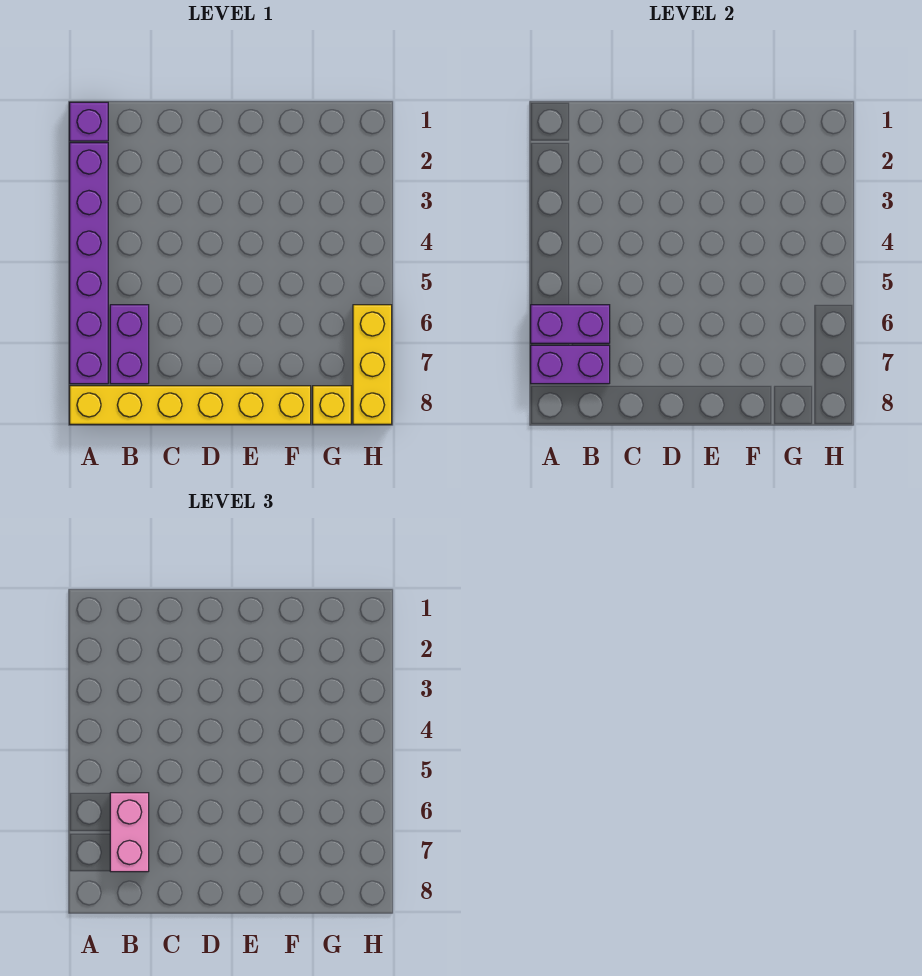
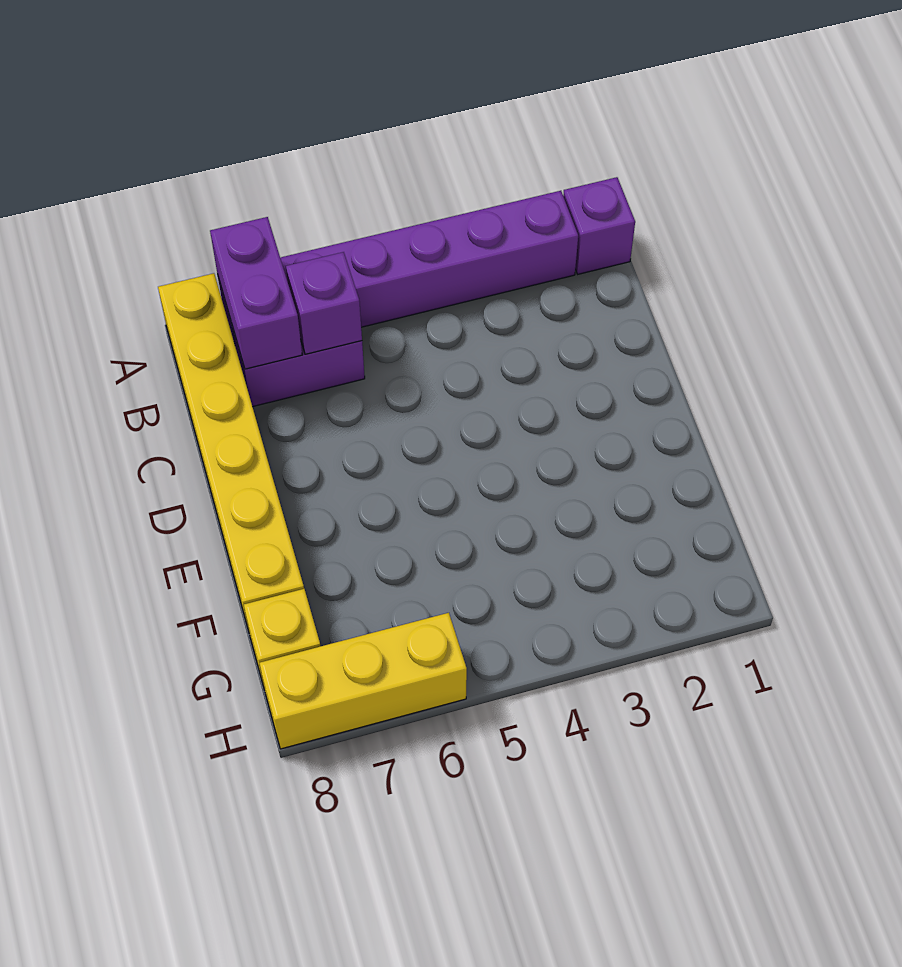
purple 1x2 brick [531,305,610,343] -> purple 1x1 brick [286,252,362,354]
pink 1x2 brick [110,793,149,872] -> none

